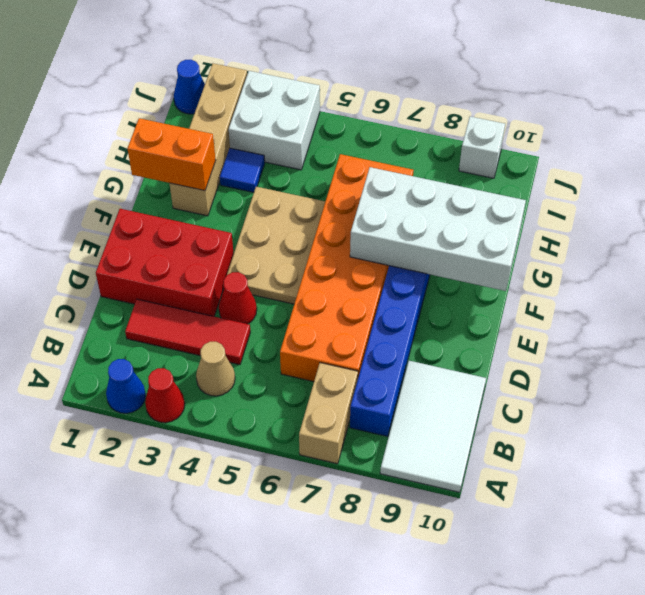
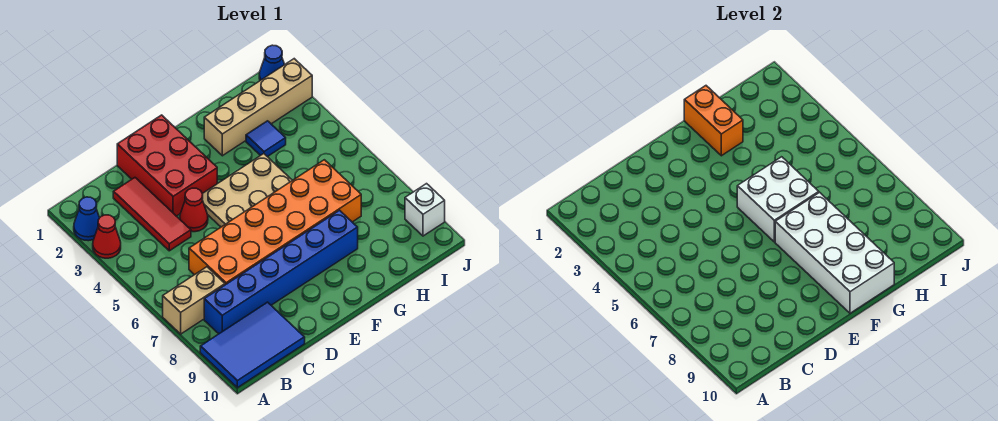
white 2x3 tile [380,361,486,492] -> blue 2x3 tile [200,302,305,388]
tan 1x1 cone [196,342,235,396] -> none
white 2x2 brick [229,71,320,170] -> white 2x2 brick moved to [737,157,819,242]

